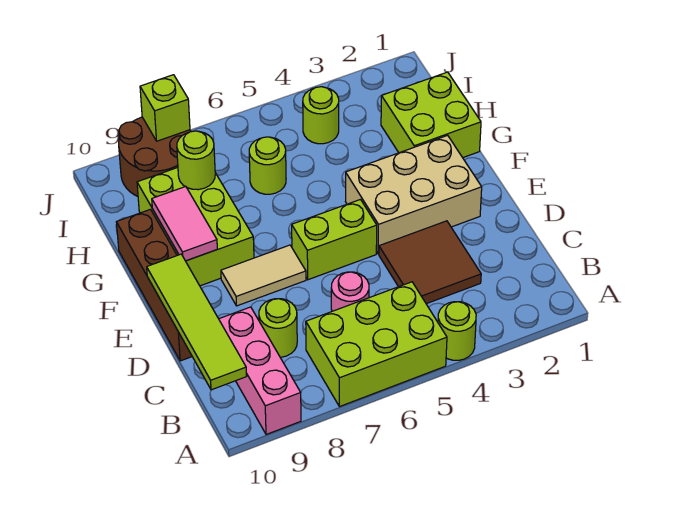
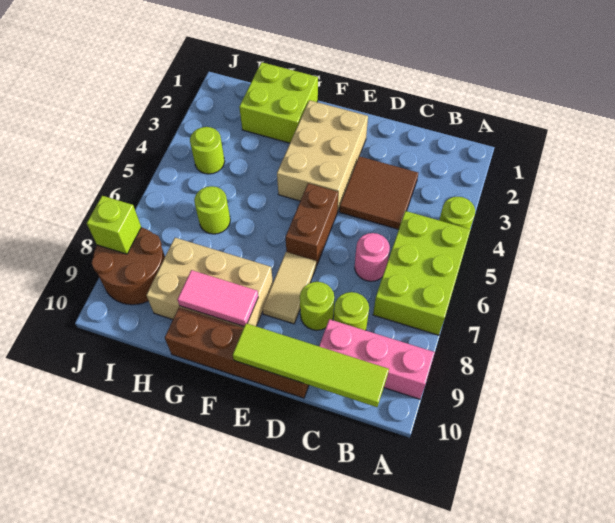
lime 1x2 brick [292,200,377,280] -> brown 1x2 brick [286,183,338,266]
lime 2x3 brick [137,168,254,286] -> tan 2x3 brick [146,238,273,328]
lime 1x1 round brick [177,131,215,190] -> lime 1x1 round brick moved to [300,282,334,330]

